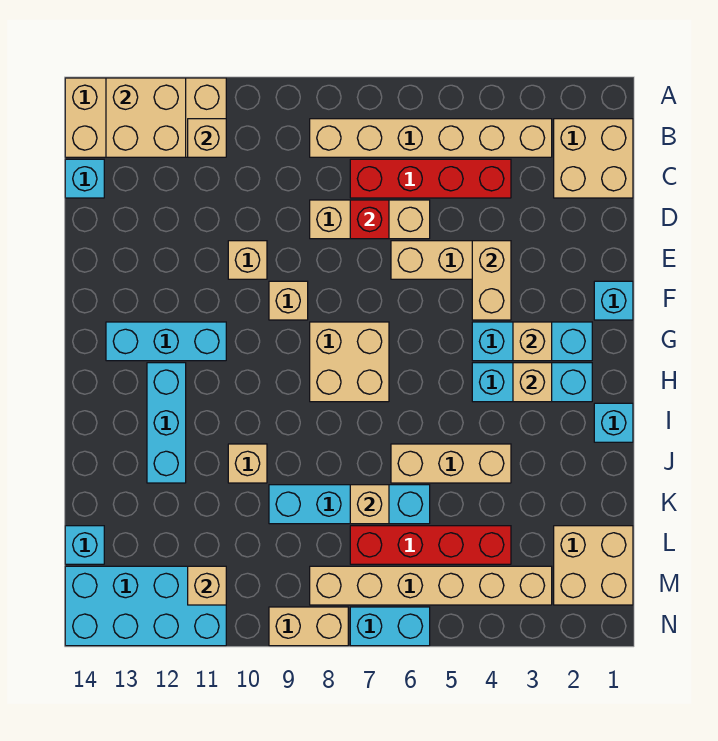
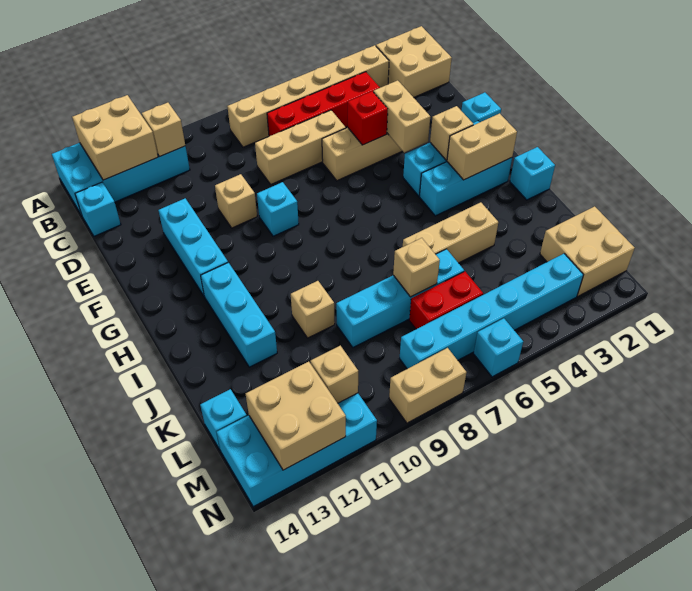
tan 2x4 brick [65,78,226,157] -> cyan 2x4 brick [52,143,190,215]
red 1x1 brick [350,200,389,239] -> red 1x1 brick moved to [348,91,388,145]
tan 1x1 brick [269,281,308,320] -> cyan 1x1 brick [257,182,299,236]
tan 2x2 brick [310,322,389,402] -> tan 2x2 brick moved to [246,362,346,470]
cyan 1x3 brick [106,322,226,361] -> cyan 1x3 brick turned to [159,198,228,297]
tan 1x1 brick [513,363,552,402] -> tan 1x2 brick [447,113,517,180]
red 1x4 brick [350,526,511,564] -> red 1x2 brick [409,272,483,329]
tan 1x6 brick [310,566,552,605] -> cyan 1x6 brick [400,254,583,369]
cyan 1x2 brick [350,607,430,646] -> cyan 1x1 brick [474,318,523,377]

